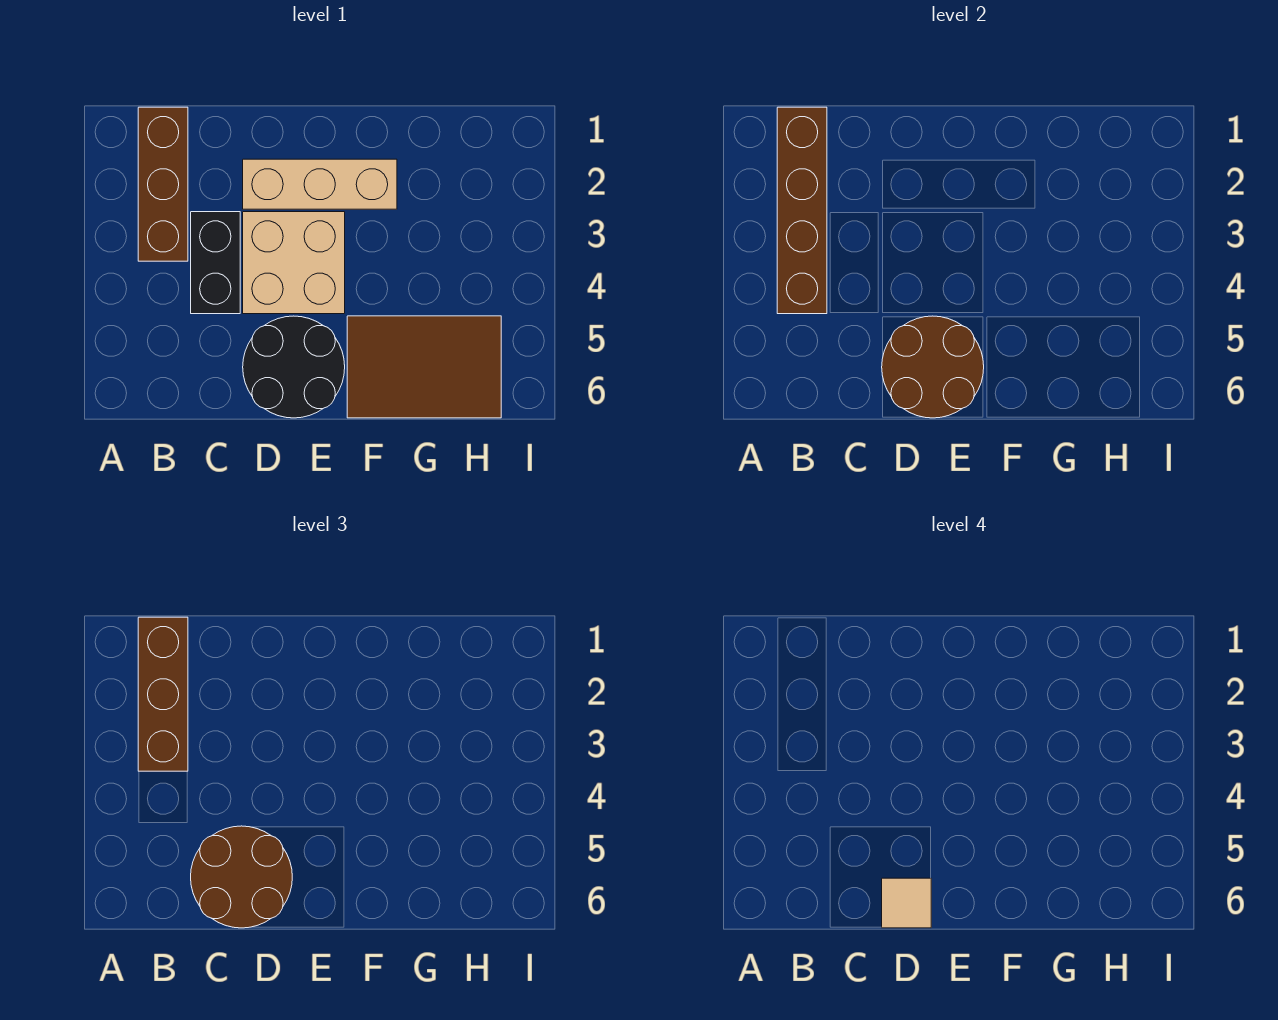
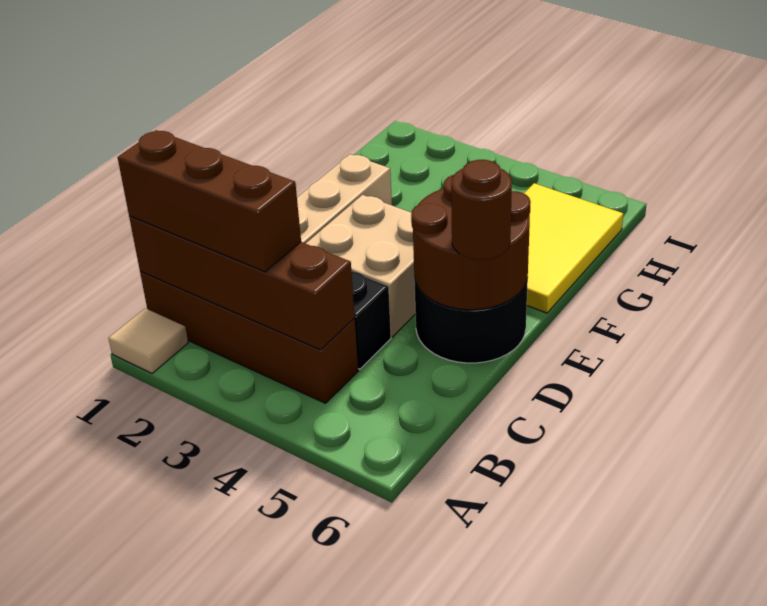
brown 1x3 brick [138,107,188,261] -> brown 1x4 brick [140,272,358,403]
brown 2x2 round brick [191,826,292,928] -> brown 1x1 round brick [451,160,512,260]
tan 1x1 tile [882,878,931,928] -> tan 1x1 tile moved to [108,308,188,373]
brown 2x3 tile [347,316,501,418] -> yellow 2x3 tile [524,183,623,313]

